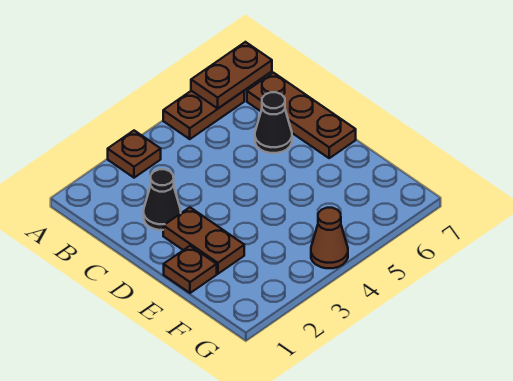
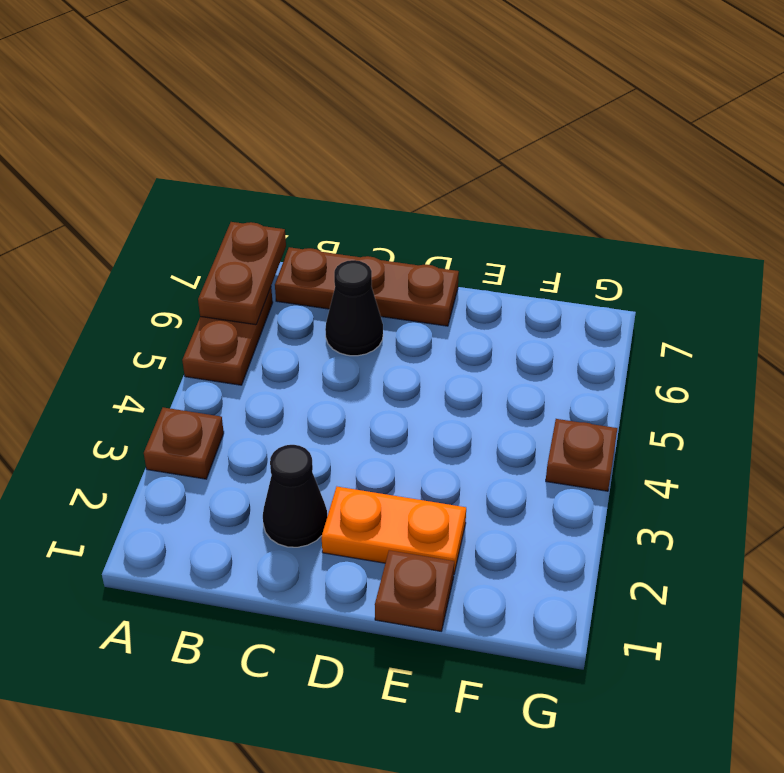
brown 1x2 plate [163,207,244,274] -> orange 1x2 plate [322,487,466,573]
brown 1x1 cone [311,208,348,268] -> brown 1x1 plate [546,419,617,491]

